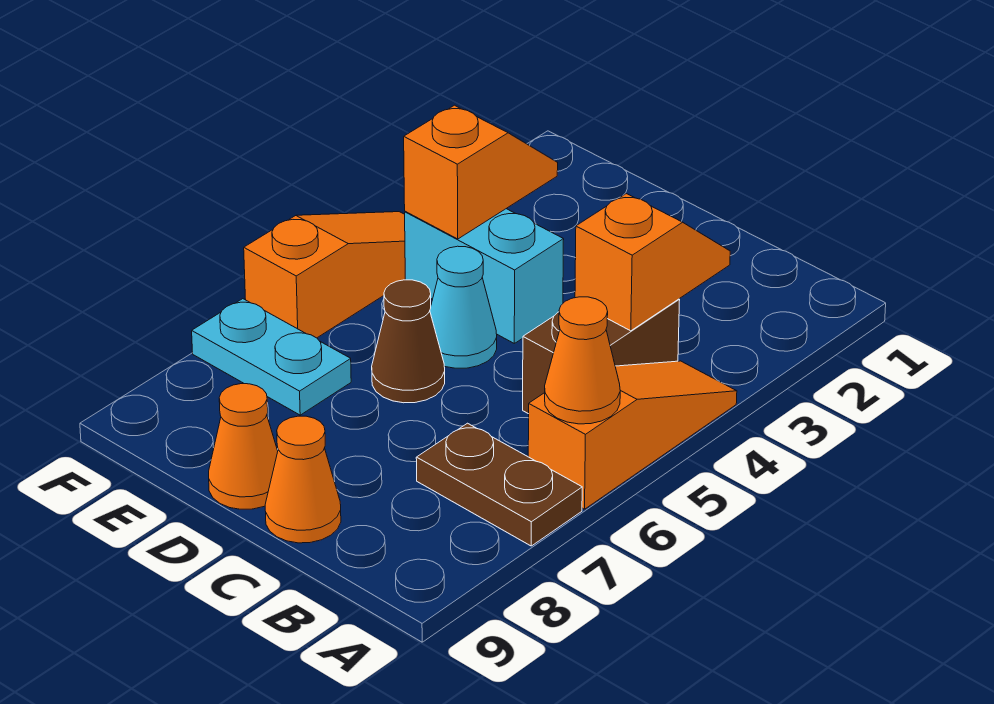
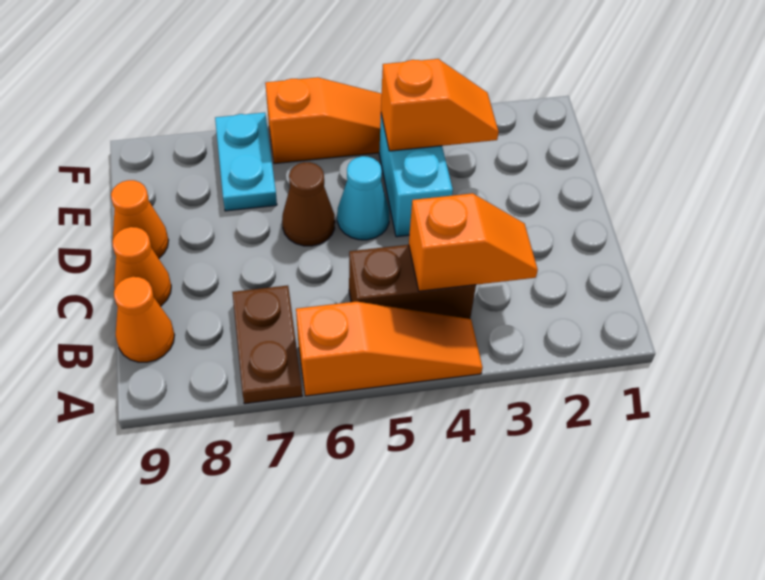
orange 1x1 cone [545,297,620,424] -> orange 1x1 cone moved to [114,277,174,362]

